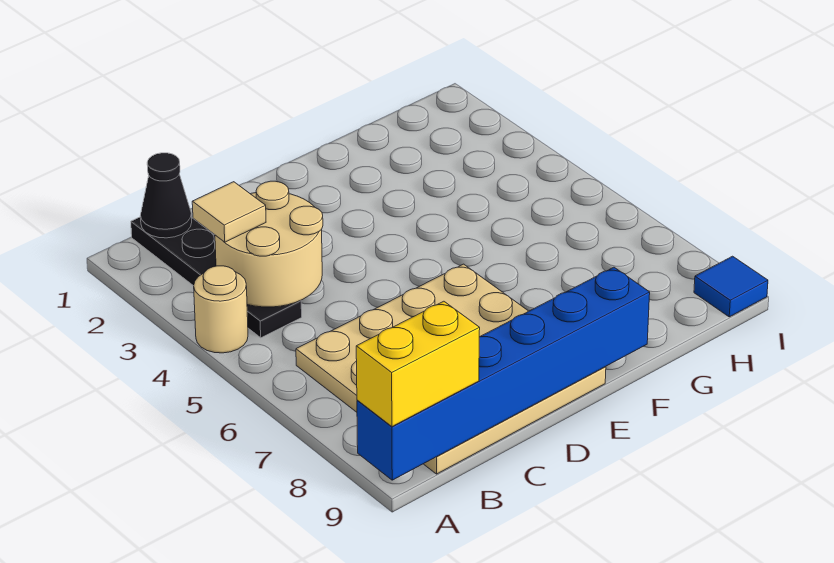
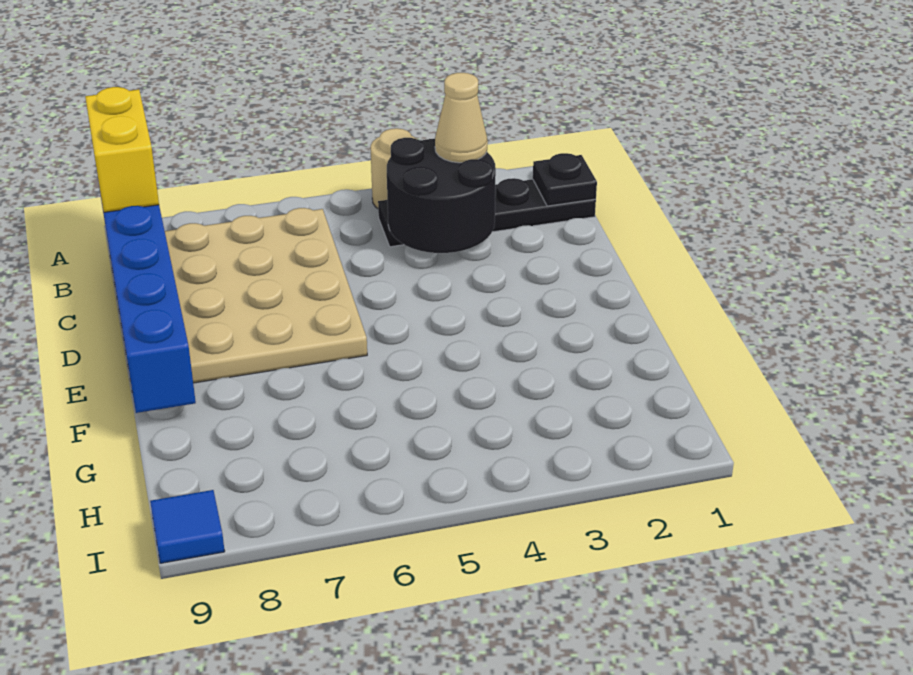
black 1x1 cone [140,153,192,238] -> black 1x1 plate [533,153,597,206]
tan 2x2 round brick [215,181,323,307] -> black 2x2 round brick [387,138,496,253]
tan 1x1 tile [192,182,266,242] -> tan 1x1 cone [435,73,488,163]

